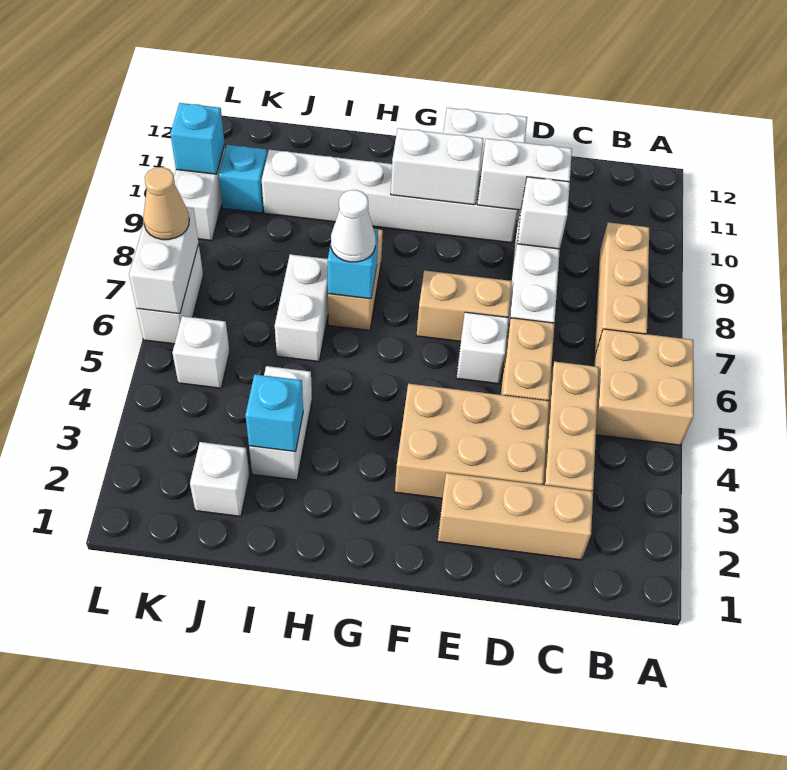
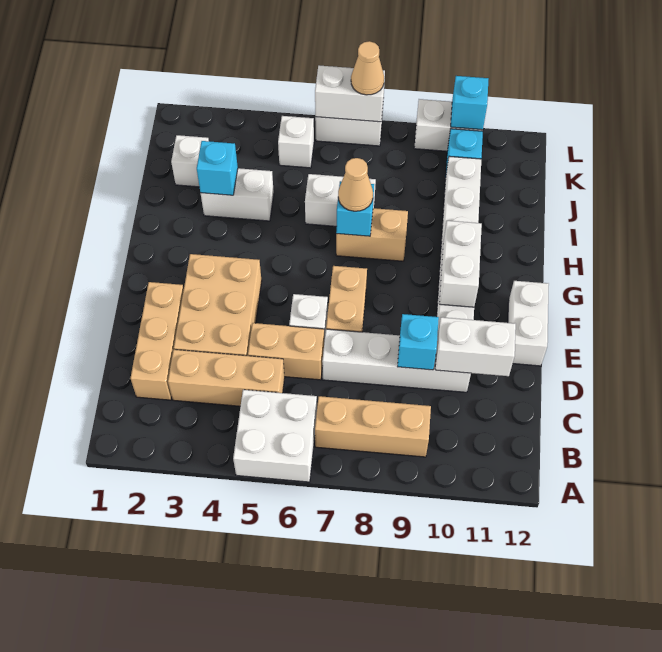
tan 2x2 brick [594,329,694,445] -> white 2x2 brick [233,390,317,482]
white 1x1 brick [518,177,570,249] -> cyan 1x1 brick [398,314,439,370]
white 1x2 brick [477,138,572,210] -> white 1x2 brick turned to [435,317,516,376]
white 1x1 cone [331,190,376,262] -> tan 1x1 cone [338,158,373,211]

